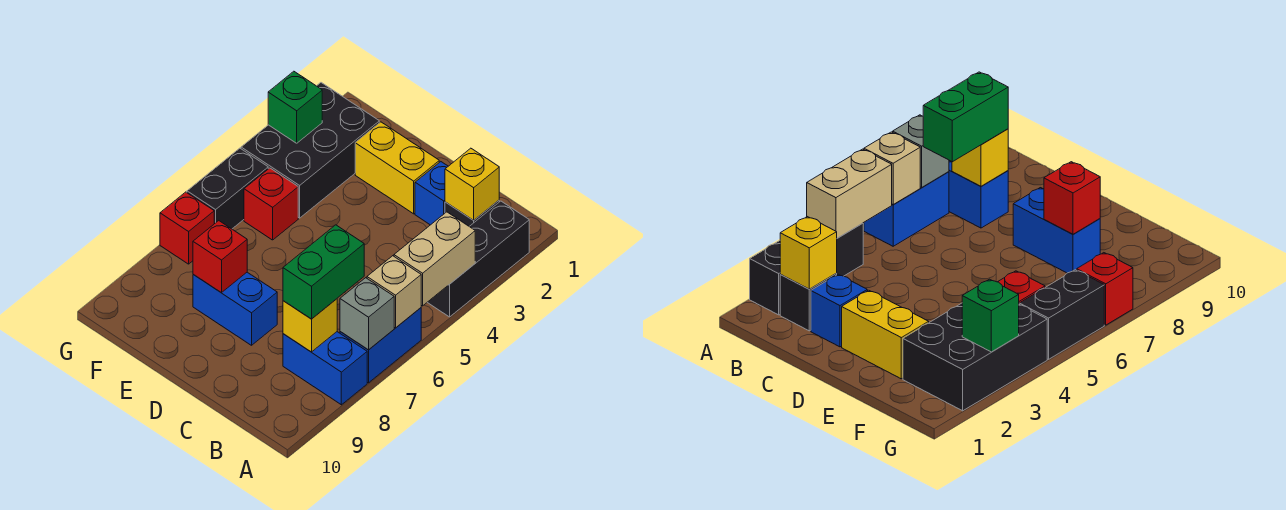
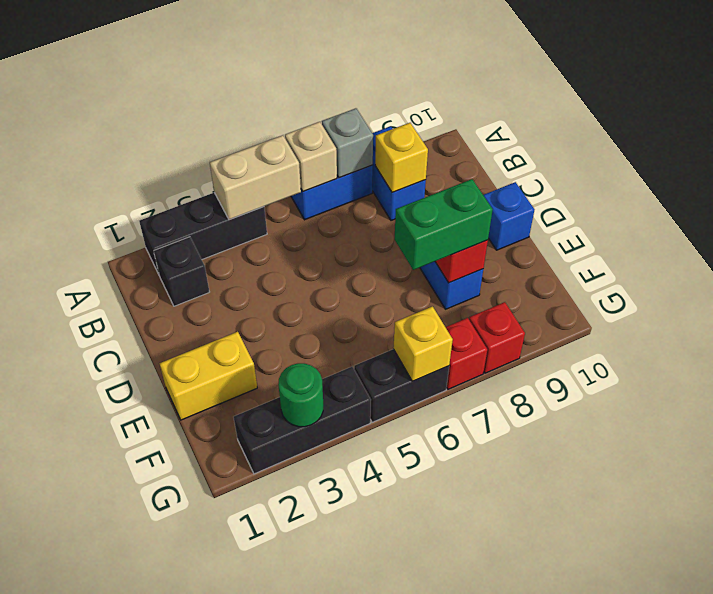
yellow 1x1 brick [445,148,499,220] -> yellow 1x1 brick moved to [393,306,453,381]
green 1x2 brick [283,225,364,319] -> green 1x2 brick moved to [394,179,493,270]
blue 1x1 brick [415,162,448,225] -> blue 1x1 brick moved to [483,182,534,250]
yellow 1x2 brick [355,122,439,214] -> yellow 1x2 brick turned to [159,332,257,420]
black 2x3 brick [241,83,379,218] -> black 1x3 brick [234,367,371,474]
red 1x1 brick [244,168,298,240] -> red 1x1 brick moved to [469,302,525,373]
green 1x1 brick [268,71,322,143] -> green 1x1 round brick [278,363,323,427]

